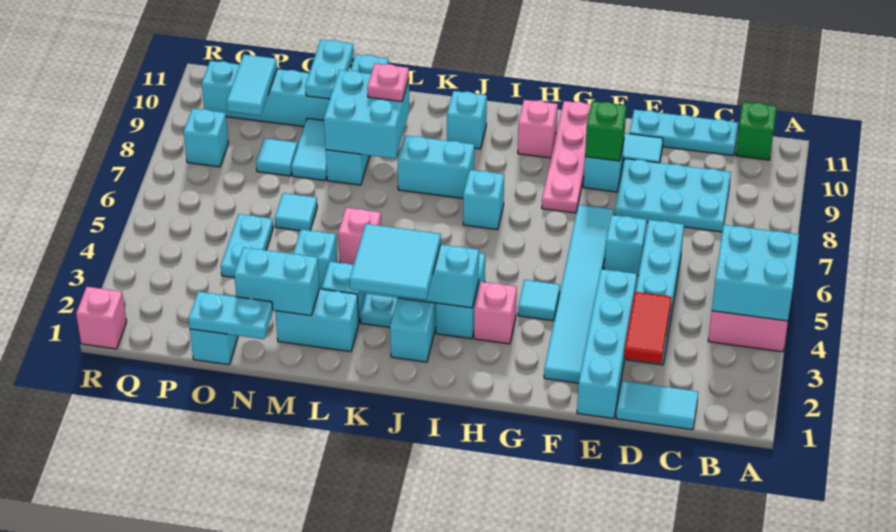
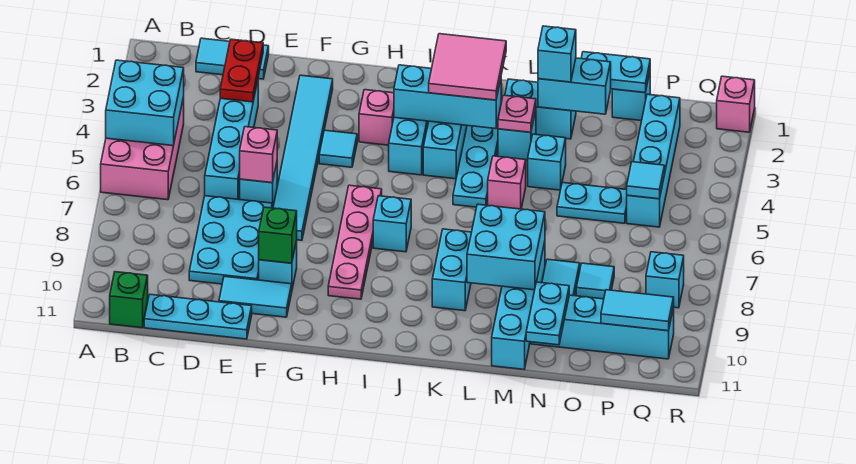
cyan 2x3 plate [615,159,731,232] -> cyan 2x3 plate turned to [189,196,272,284]
red 1x2 tile [624,292,672,363] -> red 1x2 plate [220,39,263,102]
cyan 1x4 brick [577,269,637,419] -> cyan 1x4 brick moved to [627,94,680,227]
pink 1x4 plate [542,101,591,213] -> pink 1x4 plate moved to [328,185,382,299]
pink 1x1 brick [518,100,558,158] -> pink 1x1 brick moved to [240,127,277,183]
cyan 2x2 tile [350,224,441,300] -> pink 2x2 tile [429,34,506,100]
cyan 1x2 brick [397,135,474,198] -> cyan 1x2 brick turned to [432,229,472,311]
cyan 1x1 brick [447,91,487,149] -> cyan 1x1 brick moved to [538,26,576,82]
pink 1x1 plate [367,64,409,102] -> pink 1x1 plate moved to [498,95,536,132]
cyan 1x1 tile [275,193,317,231] -> cyan 1x1 tile moved to [627,162,665,199]
cyan 1x2 plate [221,214,273,278] -> cyan 1x2 plate turned to [557,183,627,223]
cyan 1x2 tile [227,55,277,116] -> cyan 1x2 tile turned to [601,290,674,331]

